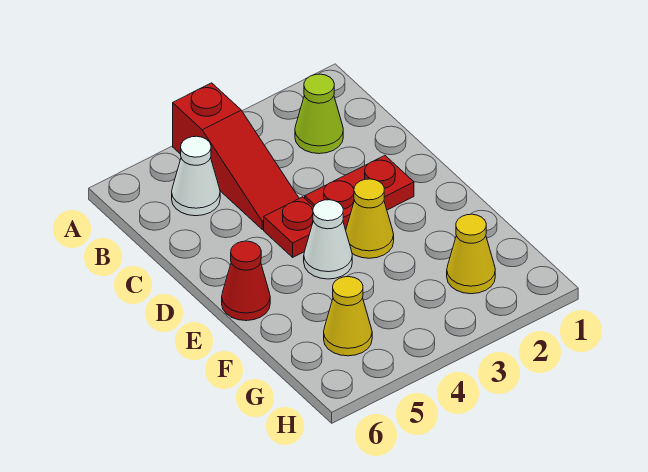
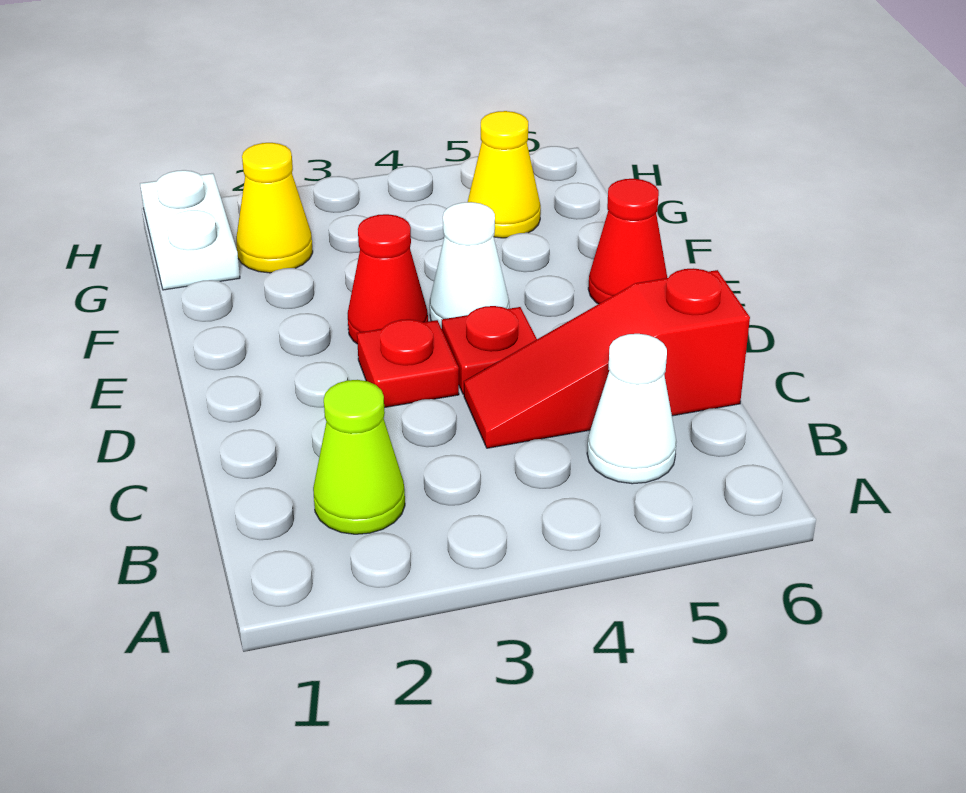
red 1x3 slope [173,83,299,229] -> red 1x3 slope turned to [464,268,750,448]
red 1x2 plate [305,156,414,230] -> red 1x1 plate [357,319,459,408]
yellow 1x1 cone [346,179,394,258] -> red 1x1 cone [348,214,428,343]
none -> white 1x2 plate [140,170,240,290]

